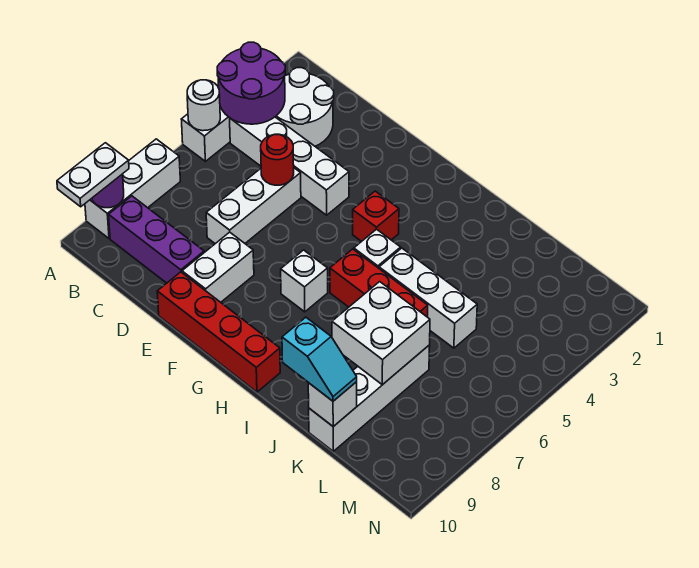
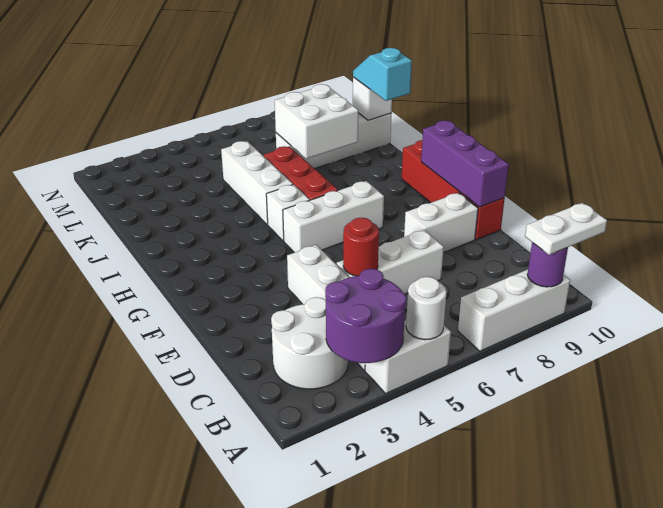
purple 1x3 brick [109,196,204,283] -> purple 1x3 brick moved to [421,121,509,207]
red 1x1 brick [353,191,399,242] -> none
white 1x1 brick [281,250,328,312] -> white 1x3 brick [283,181,384,253]

